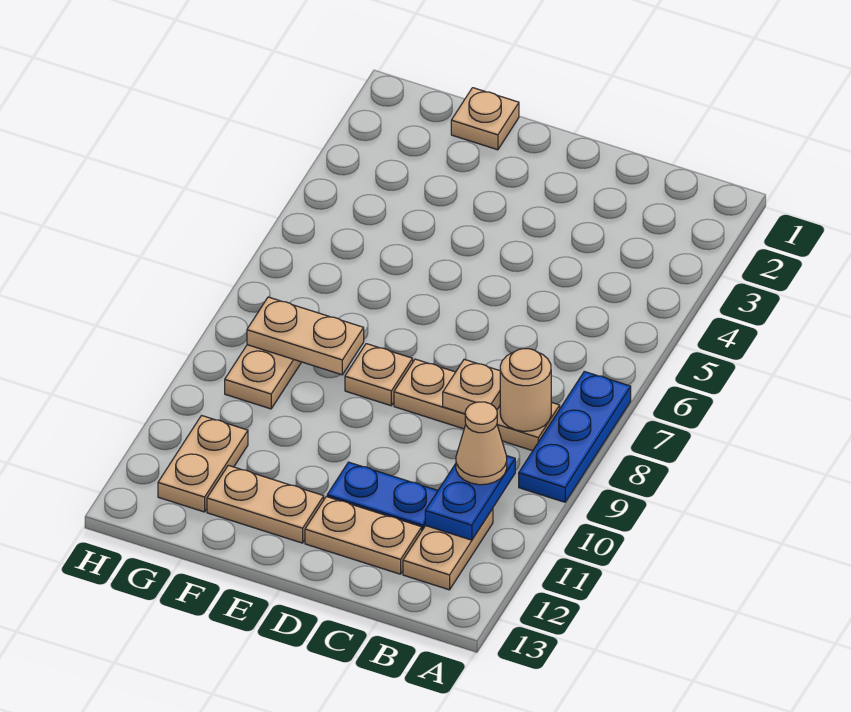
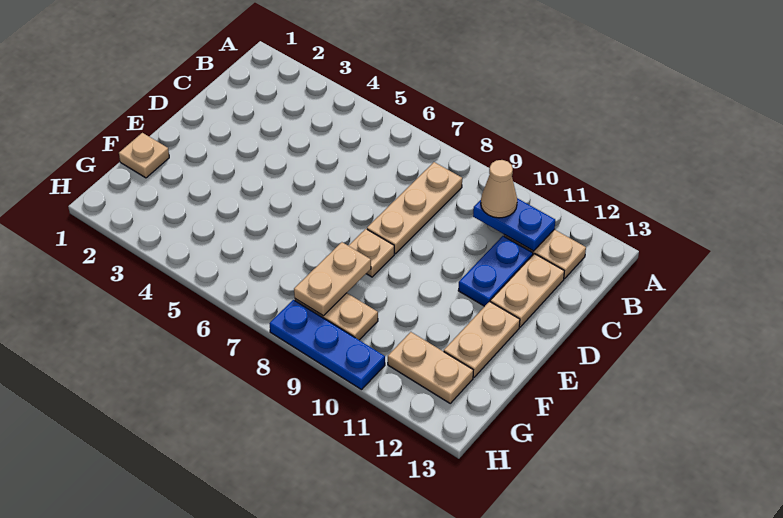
blue 1x3 plate [519,372,631,502] -> blue 1x3 plate moved to [269,300,385,390]
tan 1x1 round brick [500,349,551,431] -> none
tan 1x1 plate [443,359,500,414] -> none

